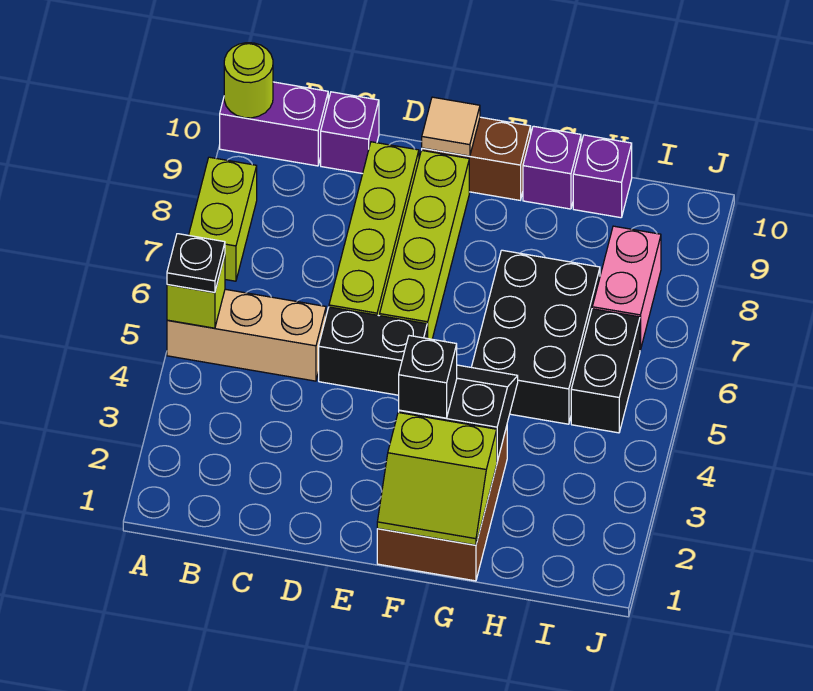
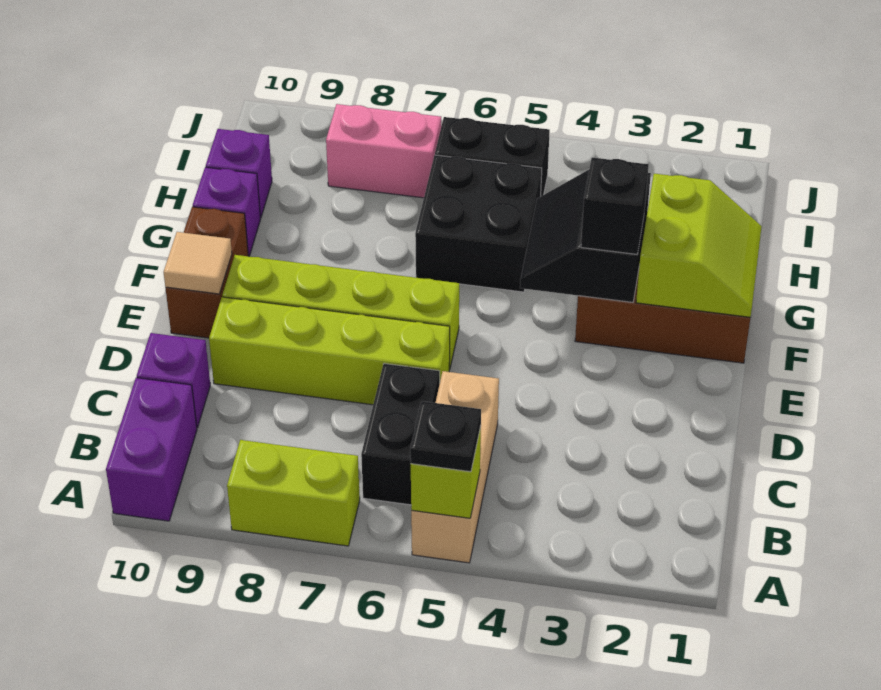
lime 1x1 round brick [224,43,273,118] -> none
black 1x2 brick [319,307,427,395] -> black 1x2 brick moved to [361,363,440,505]
black 2x3 brick [471,250,600,424] -> black 2x2 brick [415,155,542,292]

